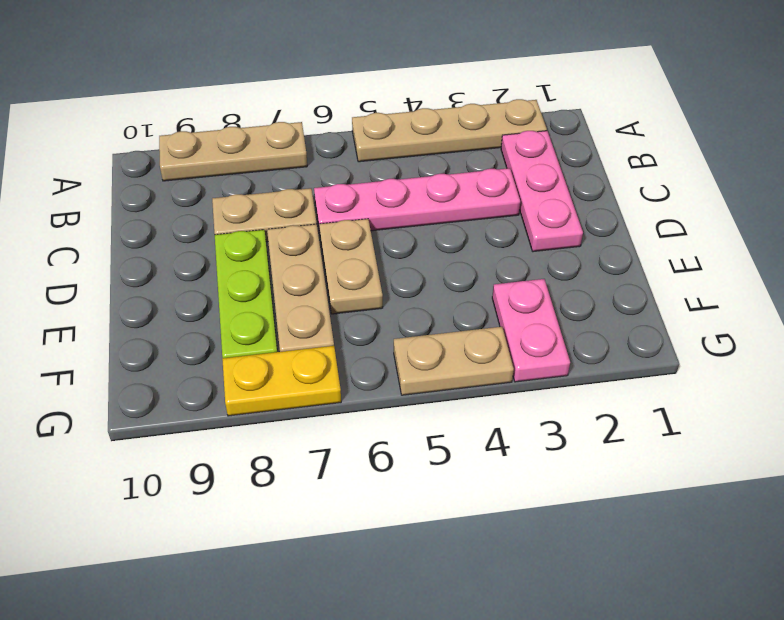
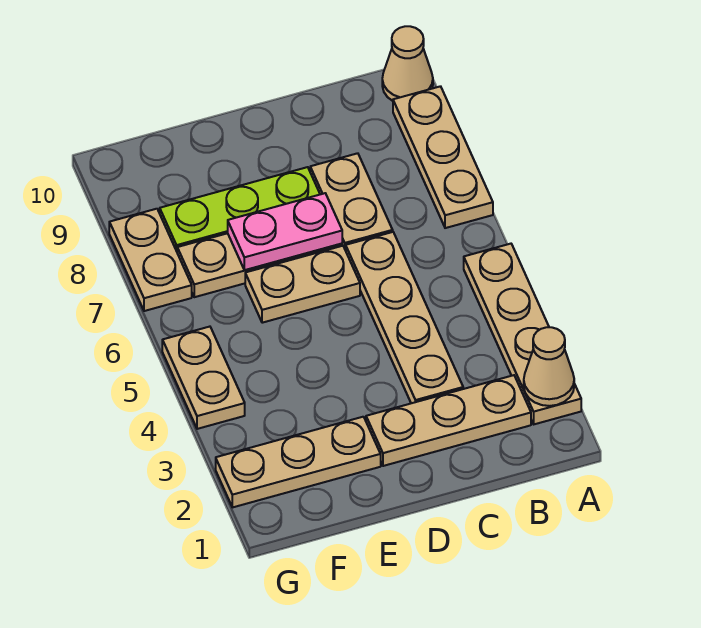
none -> tan 1x1 cone [524,327,574,406]
none -> tan 1x1 cone [382,26,433,101]
pink 1x3 plate [501,131,583,252] -> tan 1x3 plate [366,375,531,466]
pink 1x4 plate [314,168,520,233] -> tan 1x4 plate [346,232,463,403]
none -> tan 1x3 plate [216,417,381,507]
pink 1x2 plate [492,279,570,382] -> pink 1x2 plate moved to [228,193,342,270]
yellow 1x2 plate [222,346,341,416] -> tan 1x2 plate [109,209,192,311]

